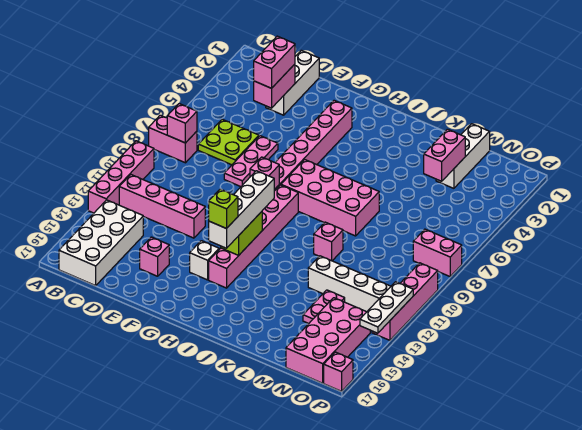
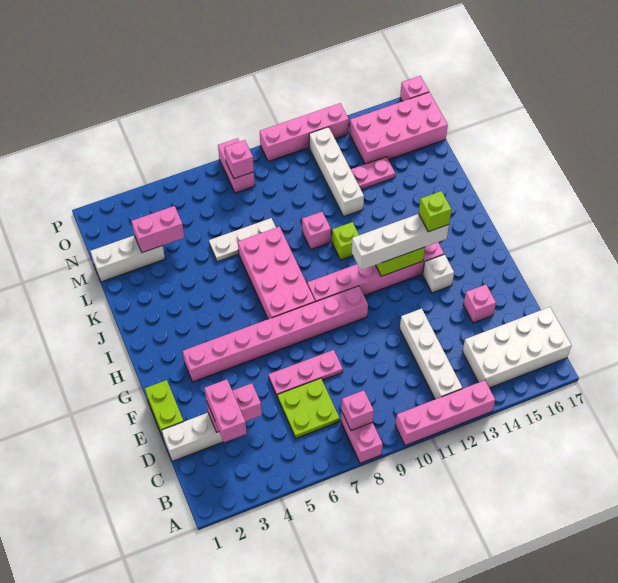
pink 1x4 brick [119,175,205,238] -> white 1x4 brick [400,308,462,399]
pink 1x2 brick [254,36,295,88] -> pink 1x2 brick turned to [205,379,247,442]
none -> lime 1x2 brick [145,380,184,437]
pink 1x1 brick [250,157,279,190] -> pink 1x1 brick moved to [225,140,254,178]
none -> lime 1x1 brick [332,222,359,260]
white 1x3 plate [360,282,413,333] -> white 1x3 plate moved to [209,218,276,262]

